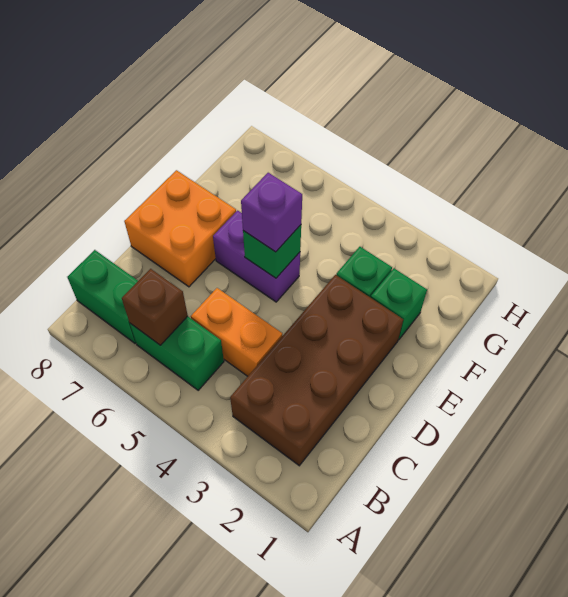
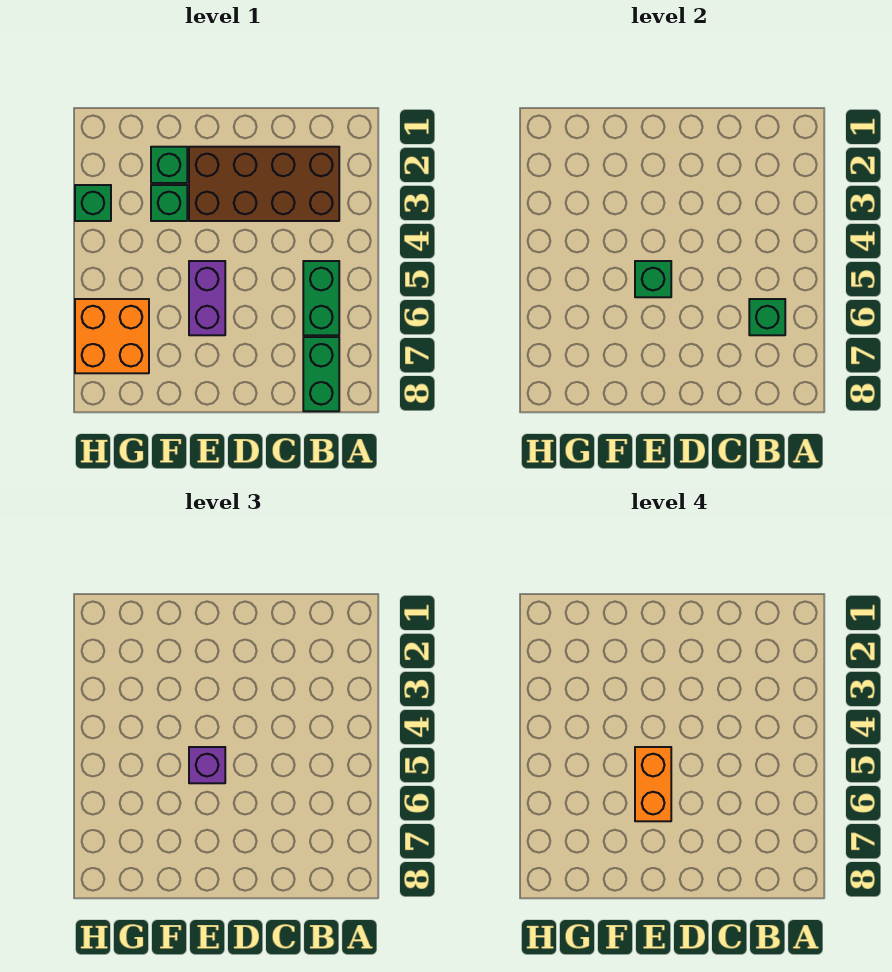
brown 1x1 brick [122,269,188,345] -> green 1x1 brick [749,299,785,335]
orange 1x2 brick [191,288,282,376] -> orange 1x2 brick moved to [635,747,671,821]
orange 2x2 brick [124,170,236,287] -> orange 2x2 brick moved to [75,299,149,373]
none -> green 1x1 brick [75,185,111,221]

